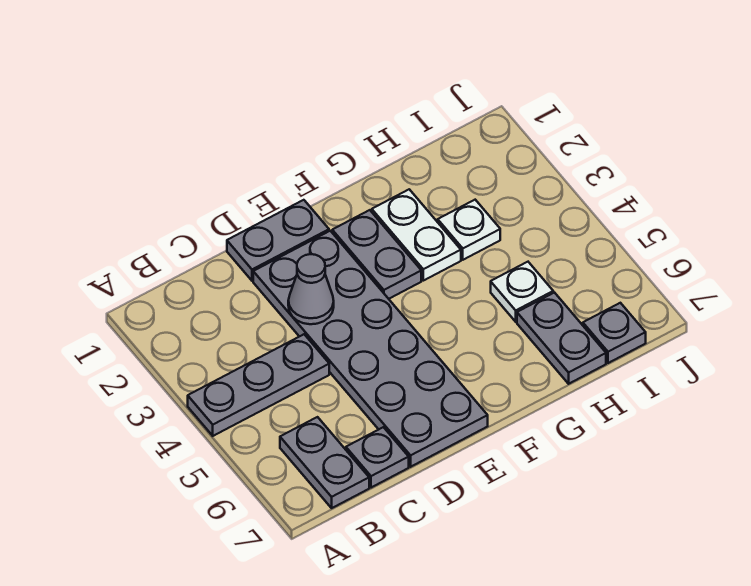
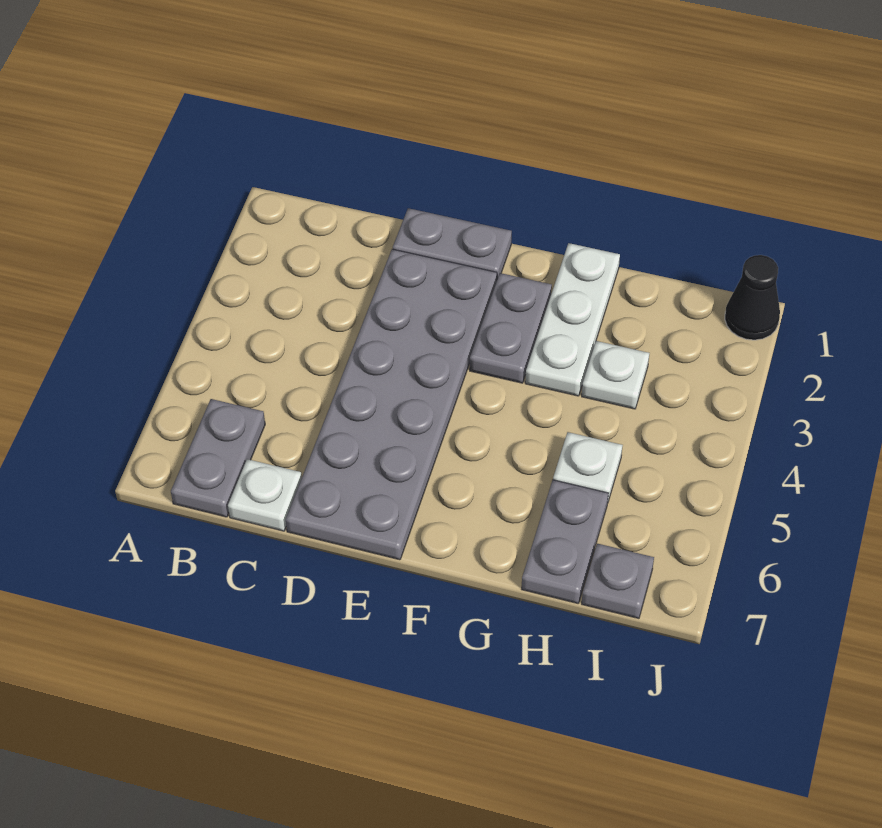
grey 1x3 plate [188,334,329,436] -> none
grey 1x1 plate [346,427,409,488] -> white 1x1 plate [228,459,302,531]
grey 1x1 cone [288,254,334,324] -> none
white 1x2 plate [372,189,461,281] -> white 1x3 plate [525,243,620,396]
none -> black 1x1 cone [725,255,780,340]

